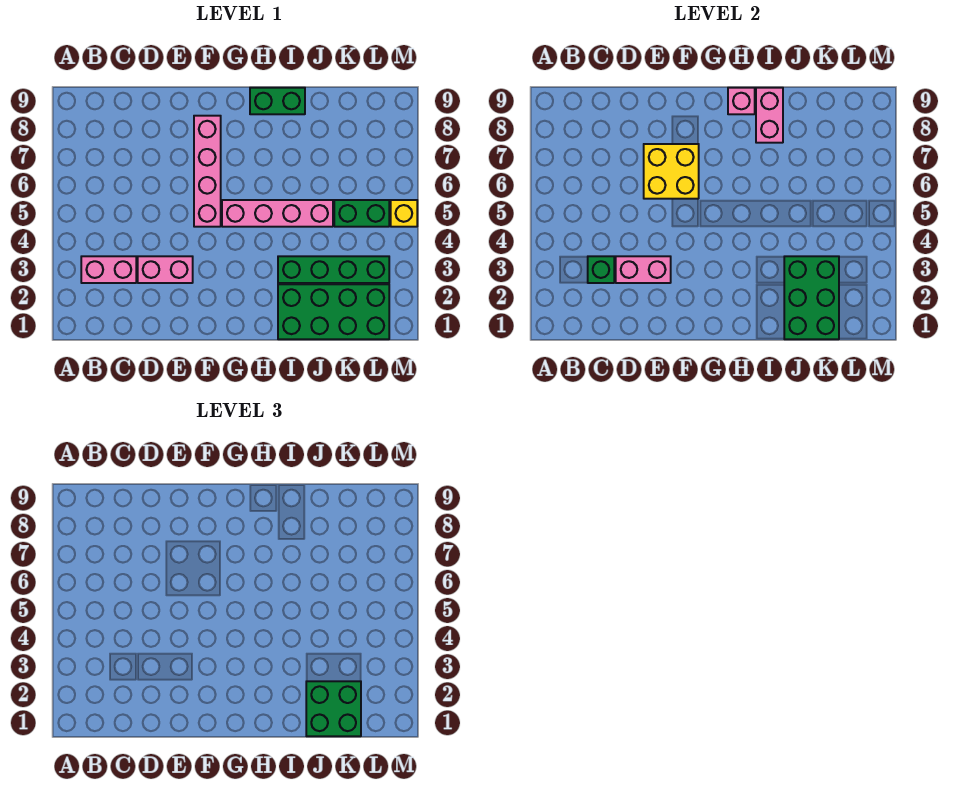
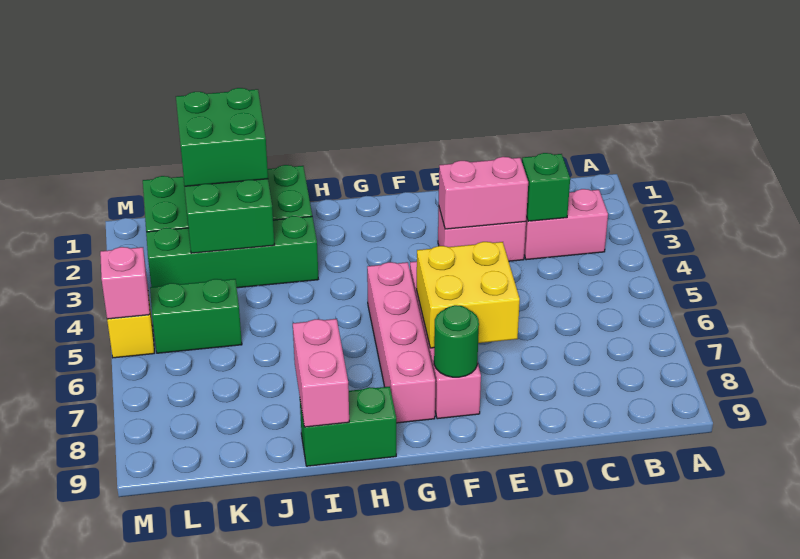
none -> green 1x1 round brick [434,305,479,377]
pink 1x4 brick [222,200,333,227] -> pink 1x4 brick turned to [367,262,435,423]
pink 1x1 brick [728,88,755,114] -> pink 1x1 brick moved to [100,247,150,319]

